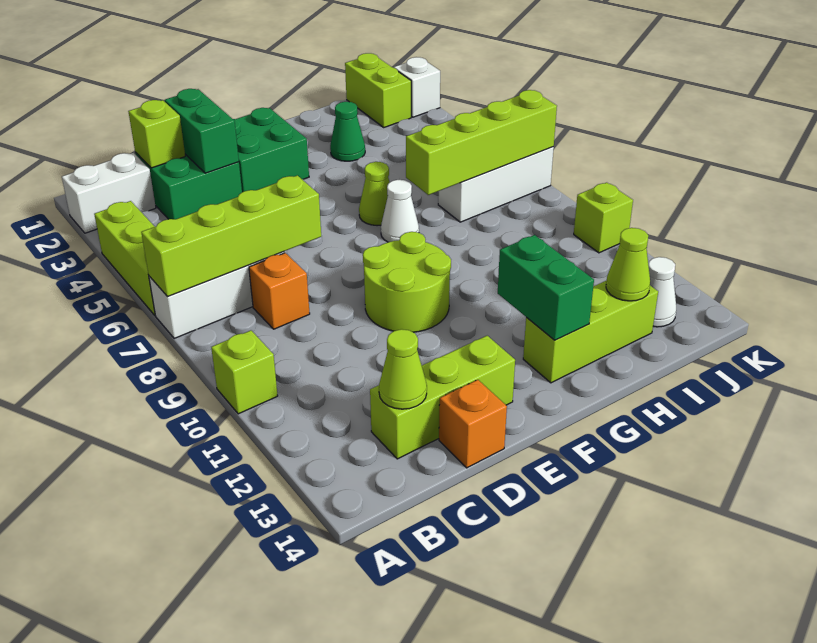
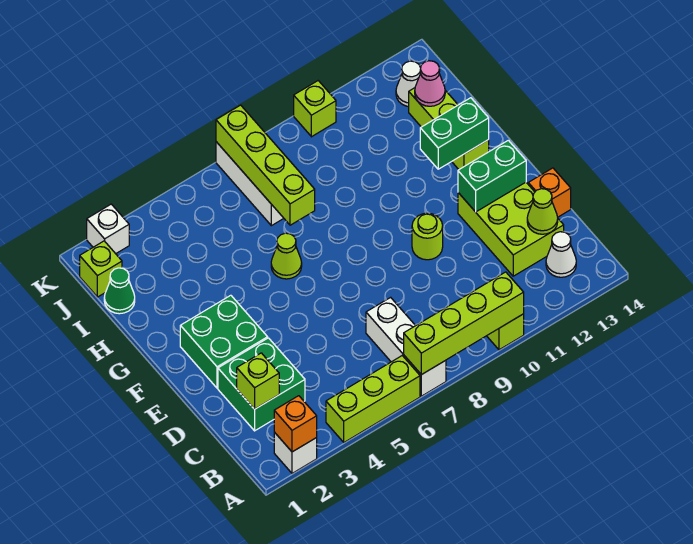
white 1x2 brick [62,153,156,233] -> white 1x1 brick [274,432,317,473]
lime 1x4 brick [141,175,321,297] -> lime 1x4 brick turned to [404,272,524,375]
orange 1x1 brick [249,253,310,329] -> orange 1x1 brick moved to [274,396,317,452]
lime 1x3 brick [370,336,515,459] -> lime 2x3 brick [458,182,564,276]
green 1x2 brick [165,89,239,173] -> green 1x2 brick moved to [458,140,526,212]
lime 2x2 round brick [363,232,451,332] -> lime 1x1 round brick [412,213,443,260]
white 1x1 cone [381,180,419,242] -> white 1x1 cone moved to [546,232,576,277]
green 1x1 cone [330,102,365,161] -> green 1x1 cone moved to [104,268,135,314]
lime 1x1 cone [606,228,650,301] -> pink 1x1 cone [415,61,445,106]
lime 1x2 brick [345,53,411,127] -> lime 1x1 brick [80,241,122,297]

